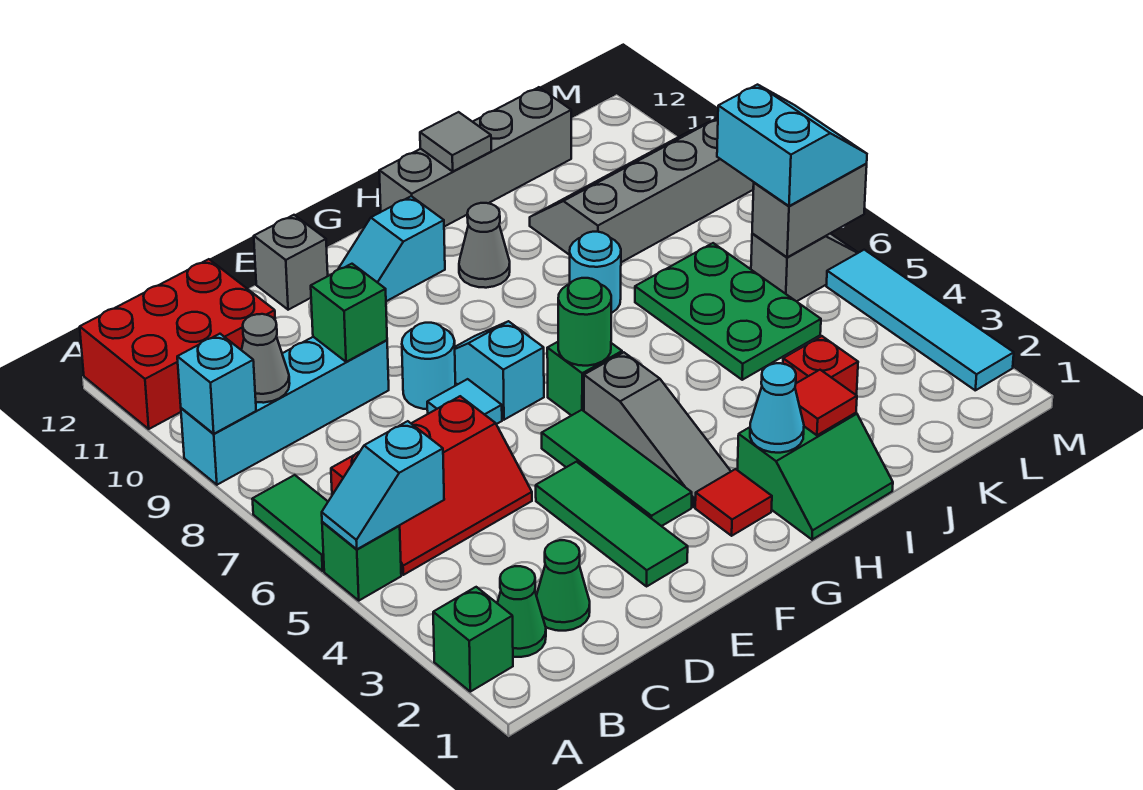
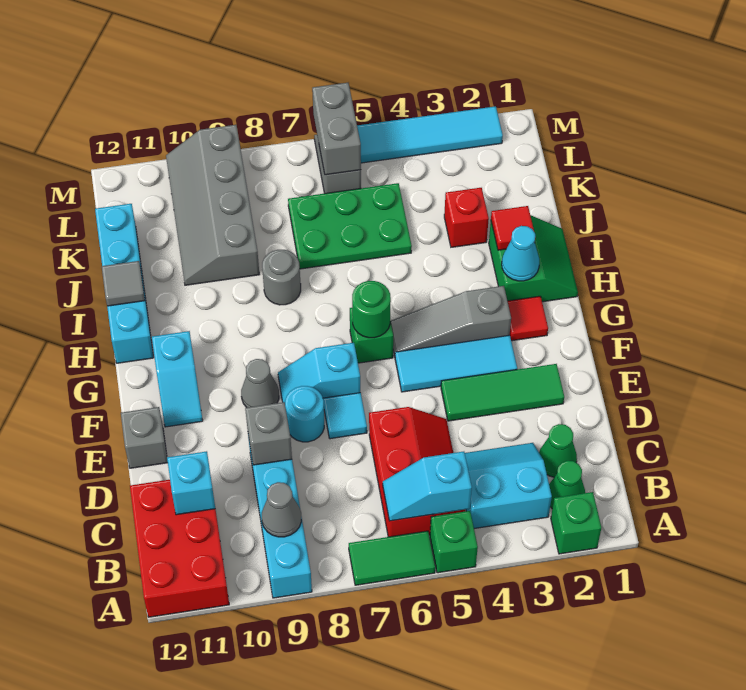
cyan 1x2 slope [322,421,444,549] -> cyan 1x2 slope turned to [383,452,472,521]
cyan 1x1 brick [177,334,256,434] -> cyan 1x1 brick moved to [167,451,215,515]
green 1x1 brick [311,264,387,362] -> grey 1x1 brick [245,402,292,465]
green 1x3 tile [542,410,692,526] -> cyan 1x3 tile [395,335,517,392]
grey 1x3 slope [584,352,731,507] -> grey 1x3 slope turned to [391,286,511,356]
grey 1x1 cone [459,203,510,288] -> grey 1x1 cone moved to [241,359,279,408]
grey 1x4 brick [379,87,571,227] -> cyan 1x4 brick [95,204,154,363]
cyan 1x1 round brick [570,232,621,313] -> grey 1x1 round brick [262,250,301,305]
cyan 2x2 slope [717,85,867,206] -> cyan 2x2 slope moved to [465,443,552,529]

